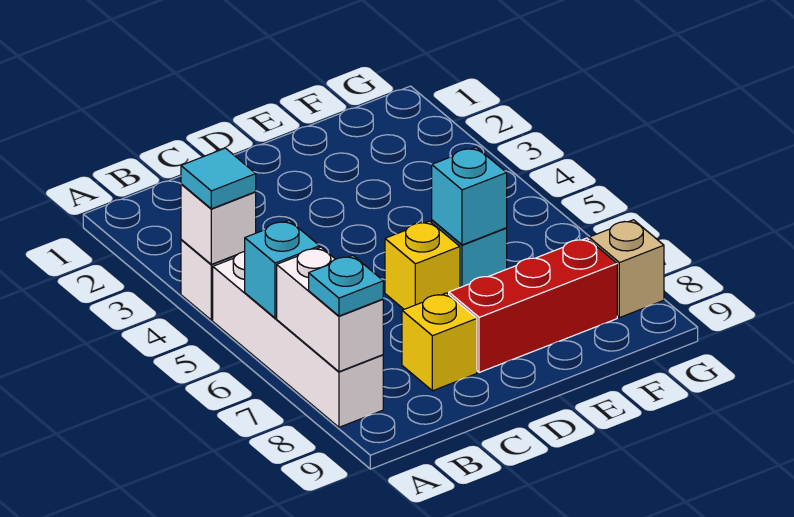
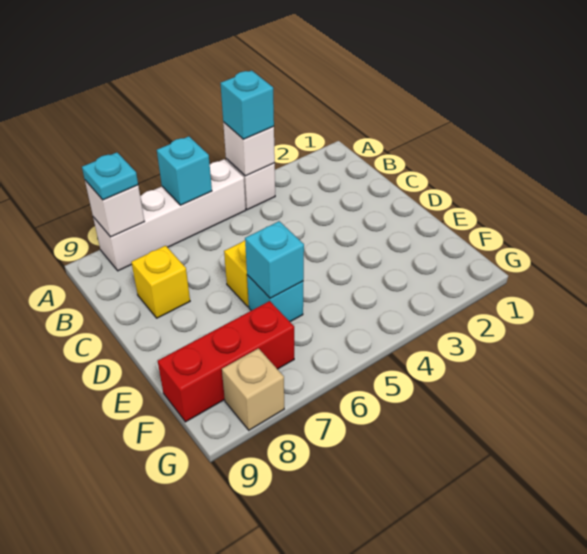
cyan 1x1 tile [181,148,256,209] -> cyan 1x1 brick [221,70,274,139]
white 1x2 brick [277,247,383,372] -> white 1x1 brick [85,180,144,237]
red 1x3 brick [449,238,617,372] -> red 1x3 brick turned to [158,301,294,422]

